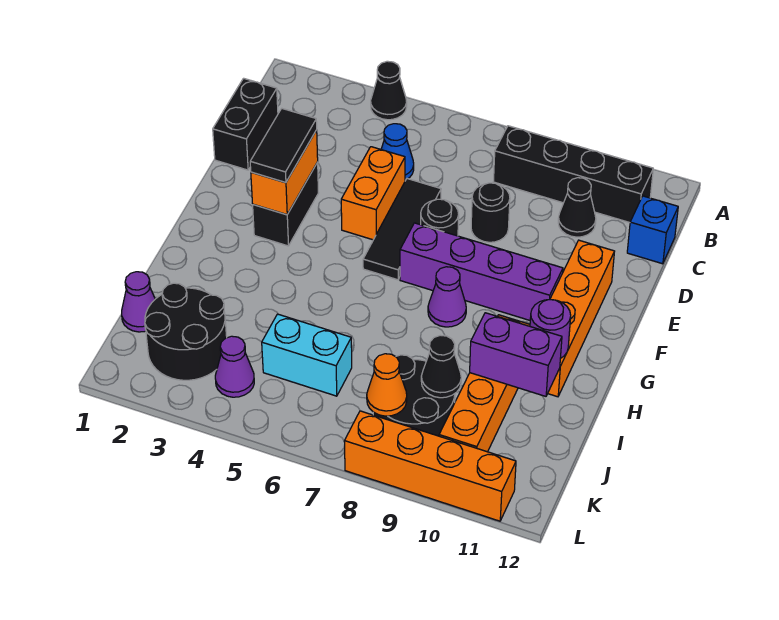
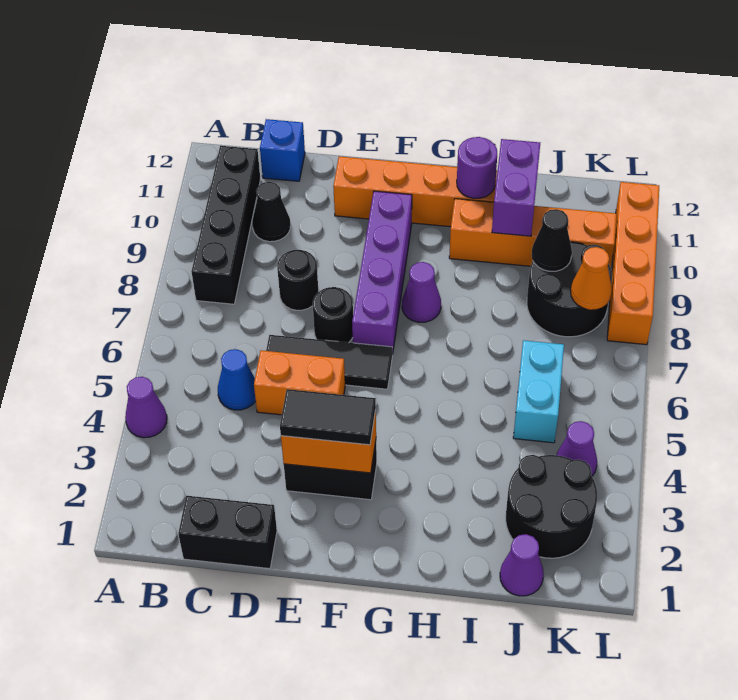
black 1x1 cone [371,61,407,120] -> purple 1x1 cone [125,377,167,438]

